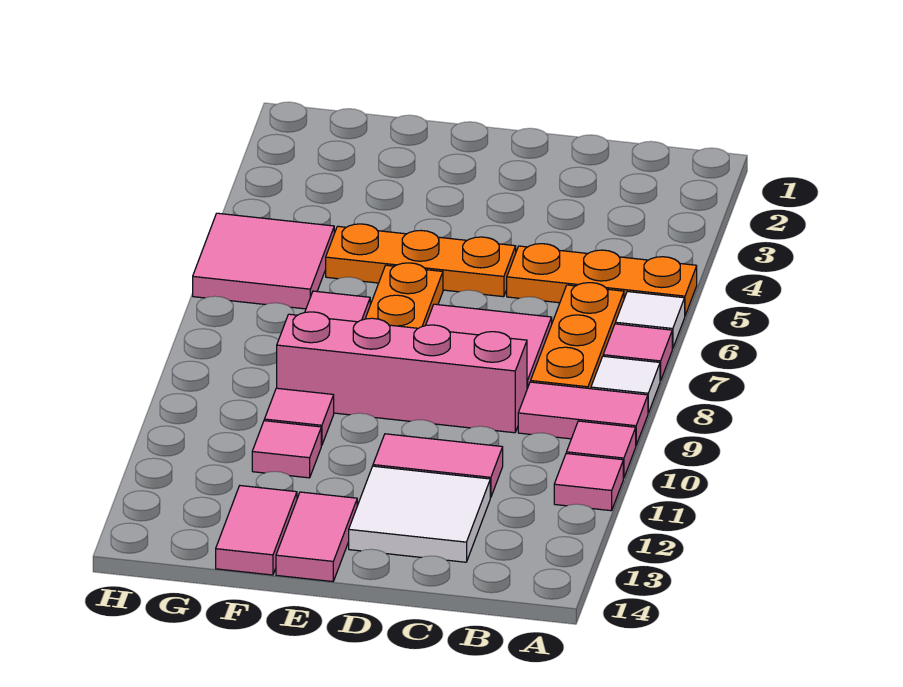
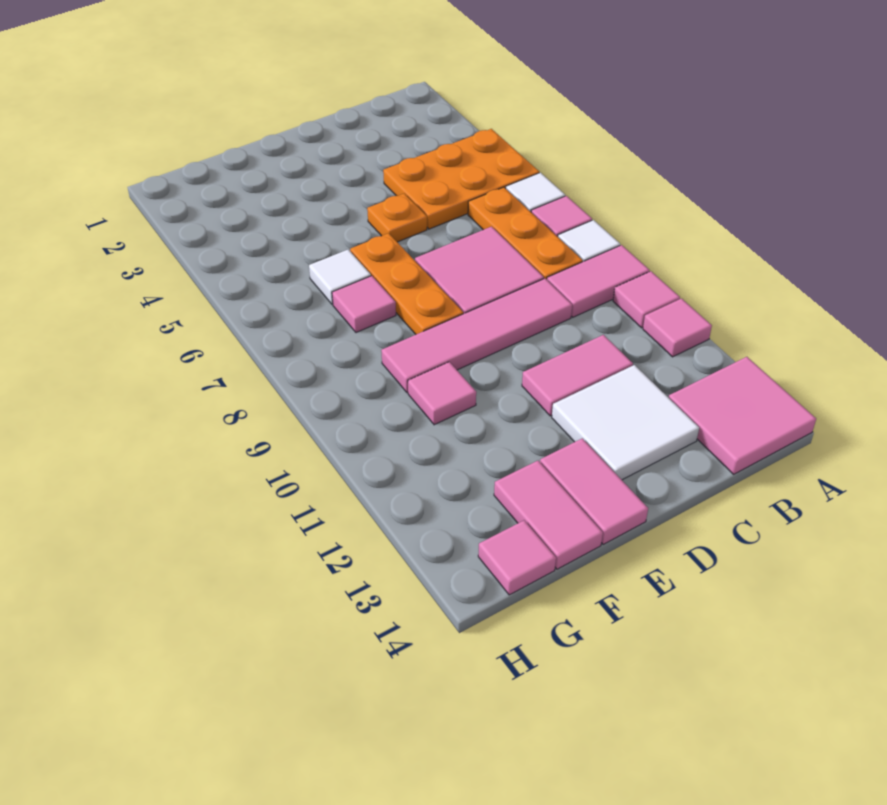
orange 1x3 plate [507,244,697,315] -> orange 2x3 plate [383,129,539,229]
pink 1x4 brick [277,312,527,433] -> pink 1x4 tile [381,279,572,393]
orange 1x3 plate [326,224,516,297] -> orange 1x1 plate [367,193,427,242]
none -> white 1x1 tile [309,250,371,304]
pink 1x1 tile [252,421,321,478] -> pink 1x1 tile moved to [478,520,556,595]
pink 2x2 tile [193,213,334,309] -> pink 2x2 tile moved to [669,357,816,474]

